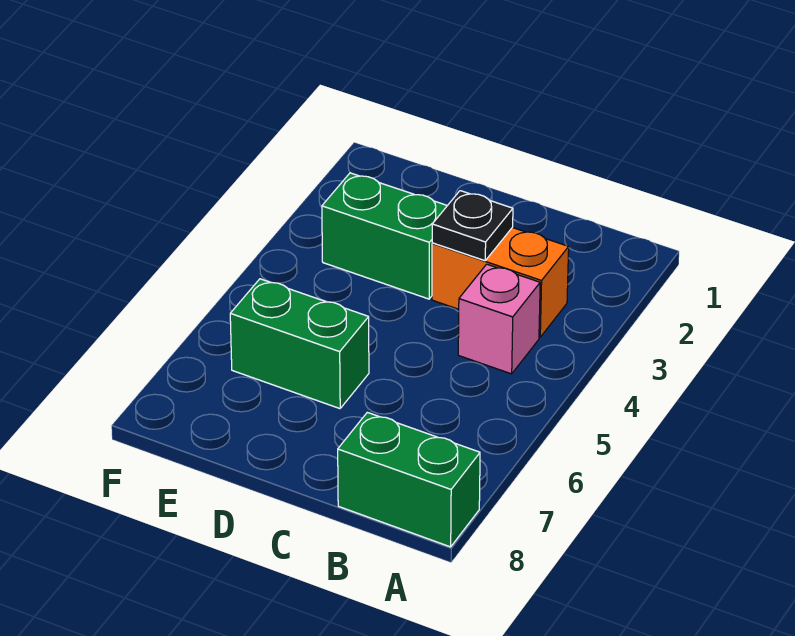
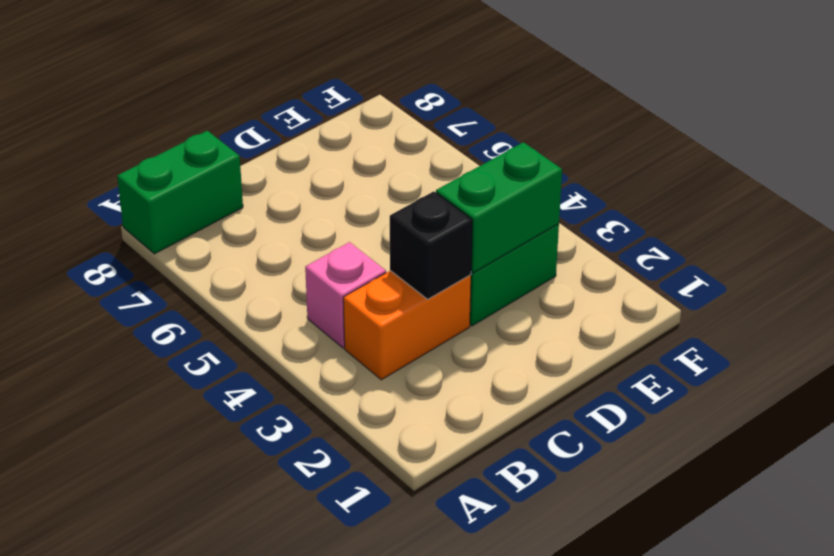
black 1x1 plate [432,191,513,261] -> black 1x1 brick [390,191,472,299]
green 1x2 brick [230,279,369,409] -> green 1x2 brick moved to [436,142,562,273]

